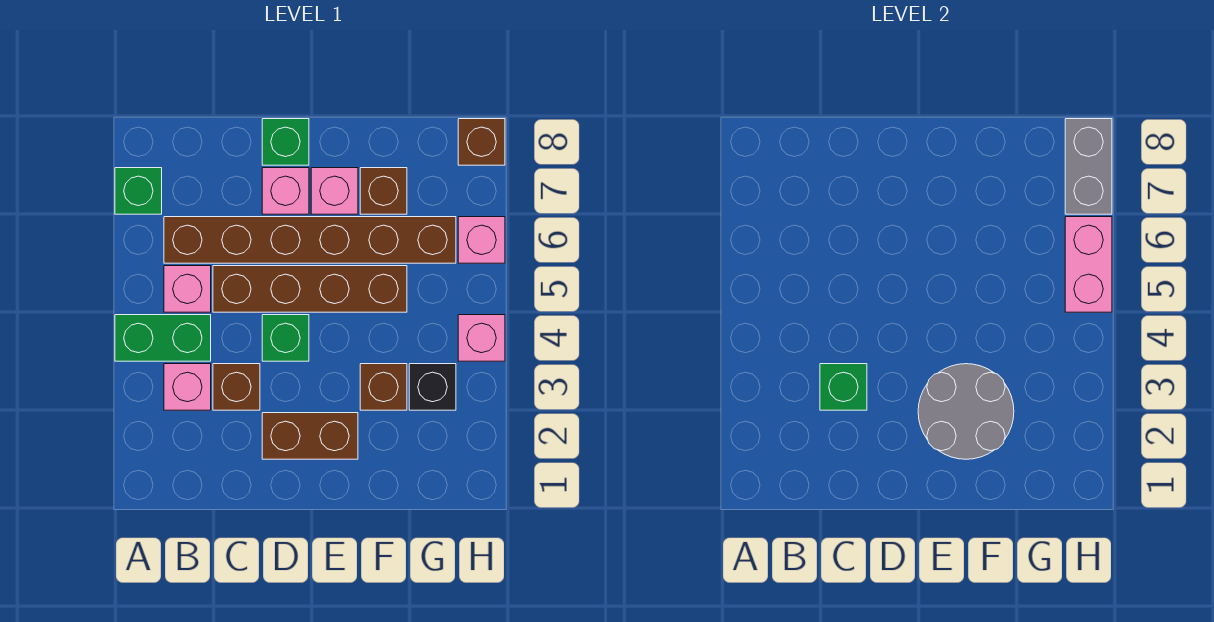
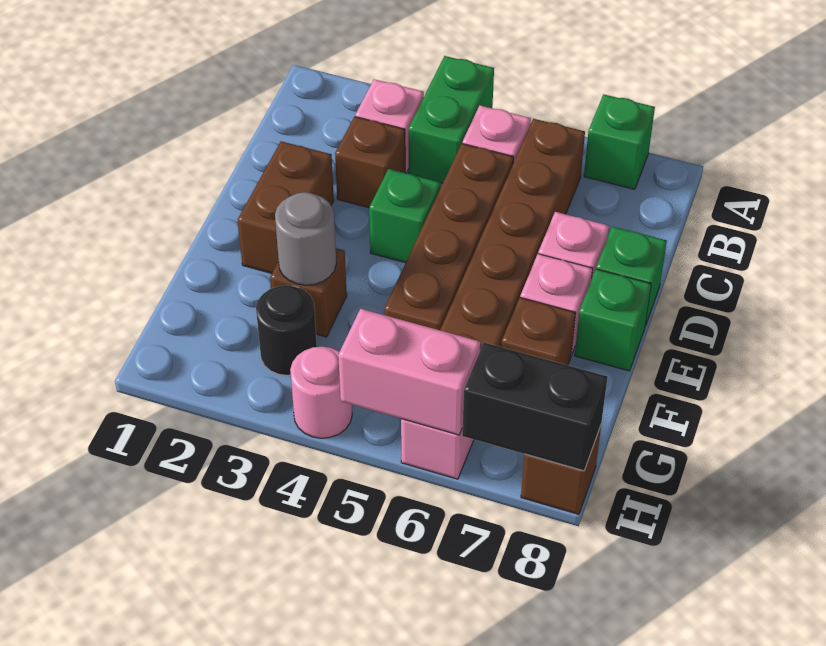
green 1x1 brick [820,364,867,410] -> green 1x1 brick moved to [575,269,651,371]
grey 2x2 round brick [918,364,1014,459] -> grey 1x1 round brick [275,192,336,285]
black 1x1 brick [409,364,456,410] -> black 1x1 round brick [256,285,317,375]
pink 1x1 brick [458,315,505,361] -> pink 1x1 round brick [290,347,352,438]
grey 1x2 brick [1065,119,1112,214] -> black 1x2 brick [462,343,607,471]

